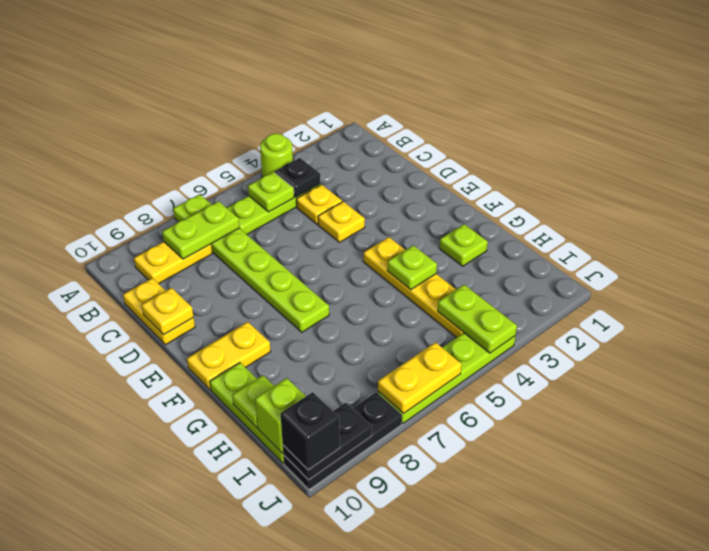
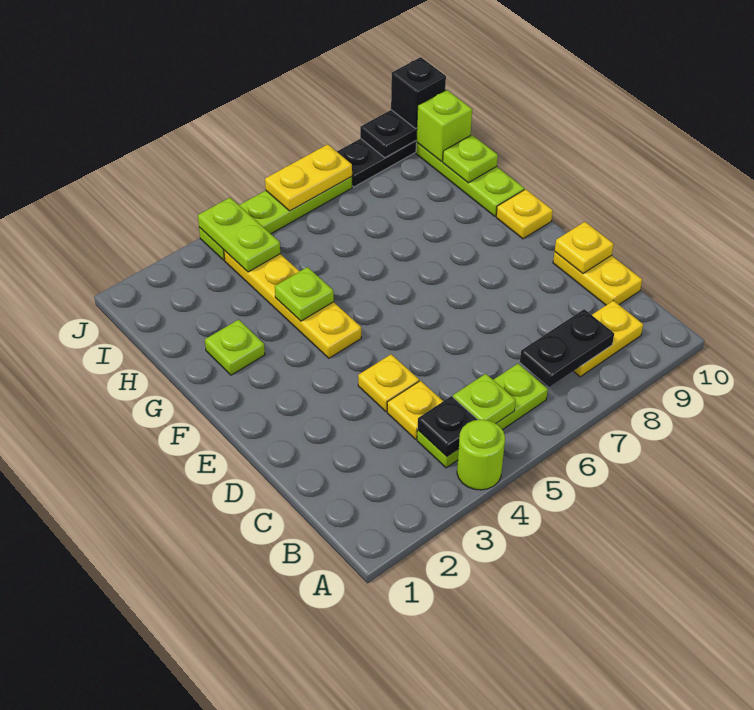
lime 1x6 plate [173,194,329,332] -> none
lime 1x2 plate [162,201,239,259] -> black 1x2 plate [520,309,614,387]
yellow 1x2 plate [187,322,271,389] -> yellow 1x1 plate [496,189,553,239]

